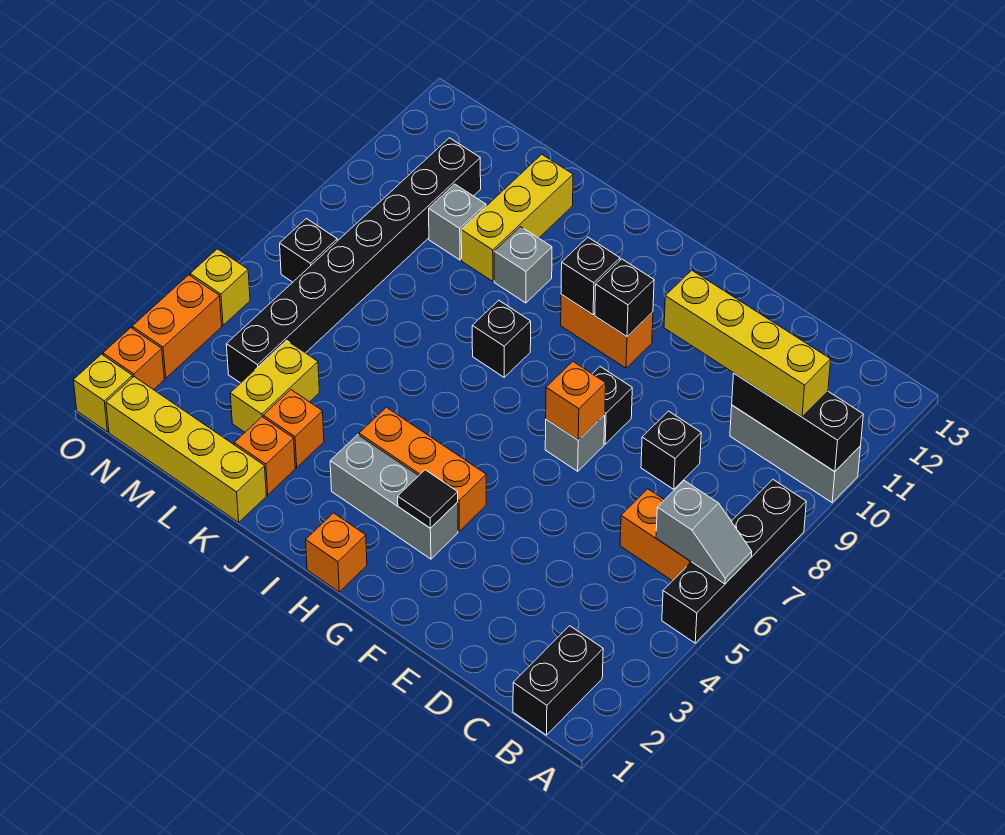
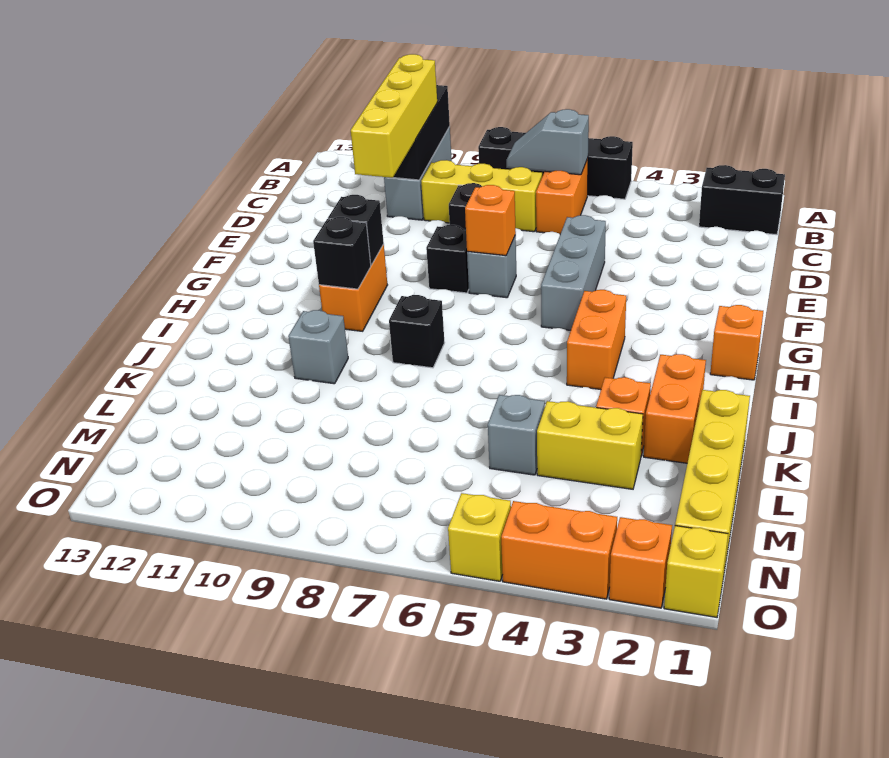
grey 1x2 slope [656,481,752,584] -> grey 1x2 slope turned to [506,109,589,175]
grey 1x3 brick [330,435,458,559] -> grey 1x3 brick moved to [541,215,606,330]
black 1x1 tile [398,470,458,528] -> none
orange 1x3 brick [359,407,486,531] -> orange 1x2 brick [567,290,626,390]
orange 1x1 brick [234,417,295,495] -> orange 1x2 brick [644,354,706,463]
yellow 1x3 brick [461,155,573,281] -> yellow 1x3 brick moved to [421,160,542,232]
grey 1x1 brick [429,184,486,260] -> grey 1x1 brick moved to [488,395,545,475]
black 1x8 brick [226,138,481,383] -> none
black 1x1 brick [280,219,337,282] -> none

